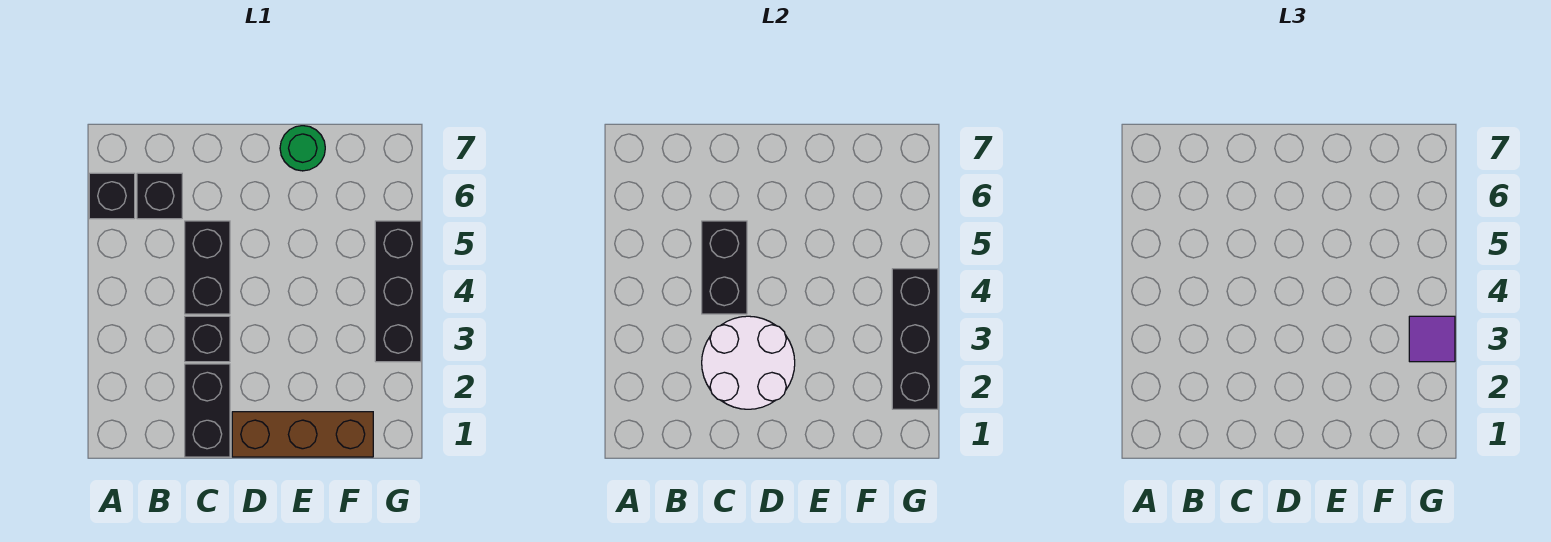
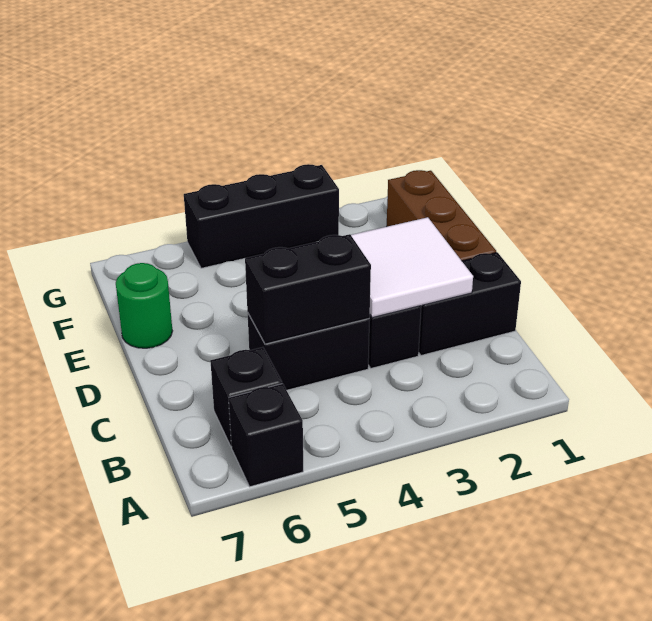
white 2x2 round brick [702,316,795,409] -> white 2x2 tile [351,217,473,318]
black 1x3 brick [892,269,938,409] -> none
purple 1x1 tile [1409,316,1455,362] -> none

